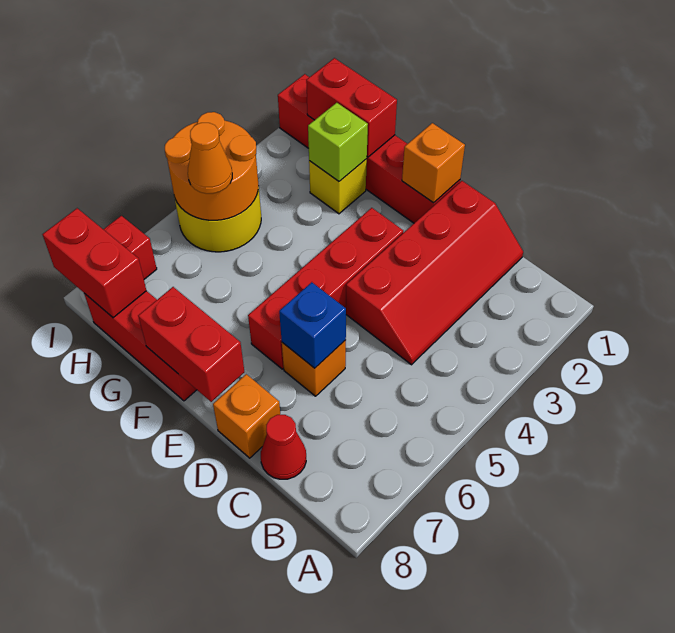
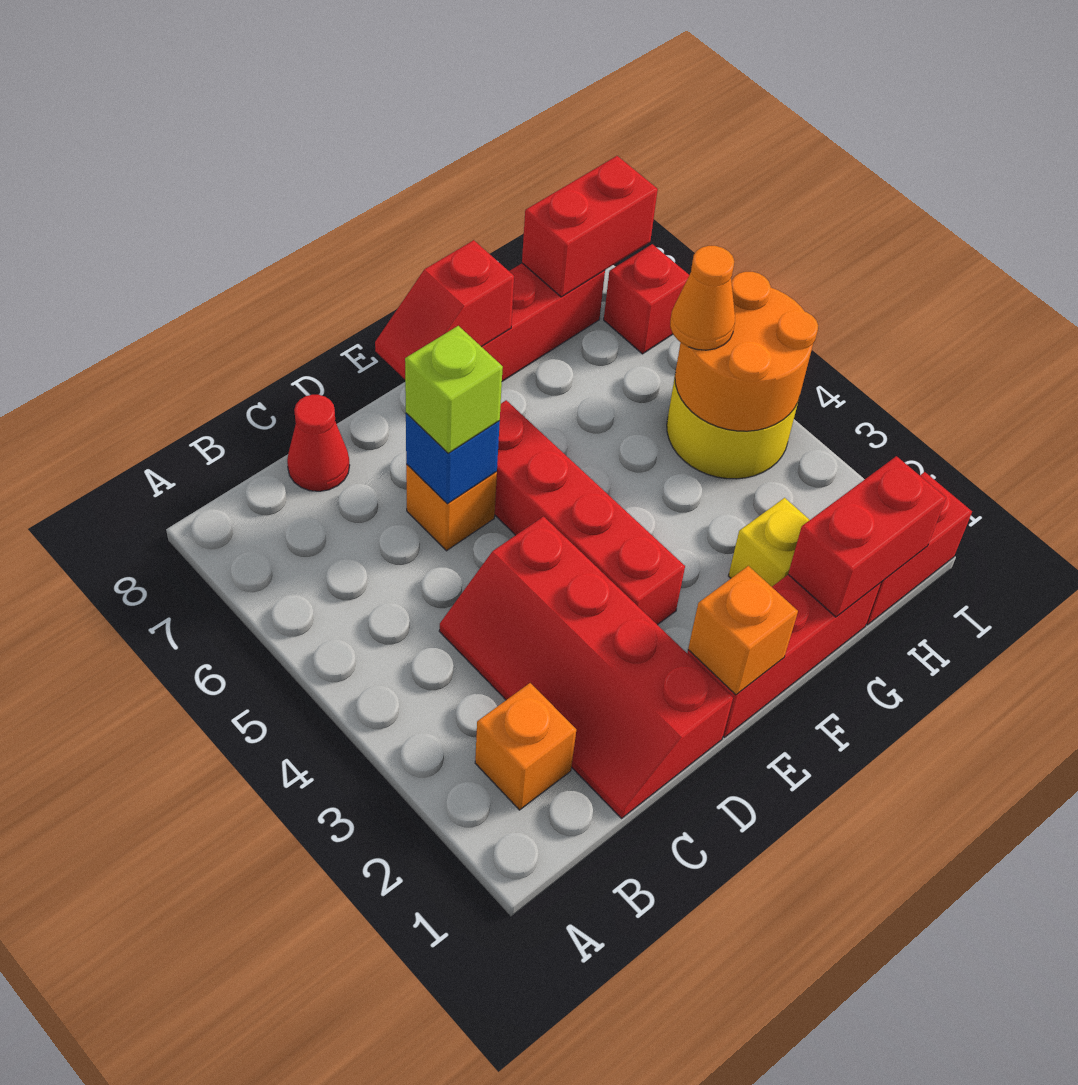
orange 1x1 brick [213,374,280,458] -> orange 1x1 brick moved to [475,683,576,810]
red 1x2 brick [138,287,244,402] -> red 1x2 slope [375,240,514,379]
lime 1x1 brick [308,103,368,181] -> lime 1x1 brick moved to [405,326,503,453]

